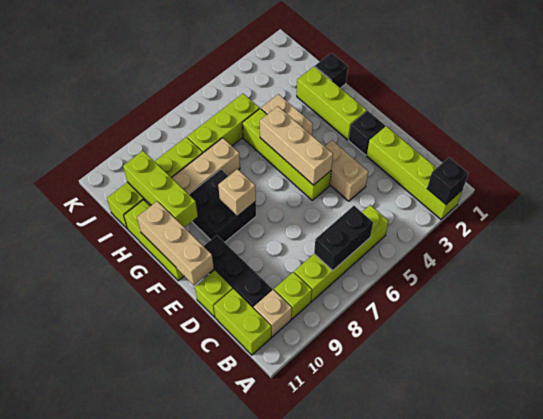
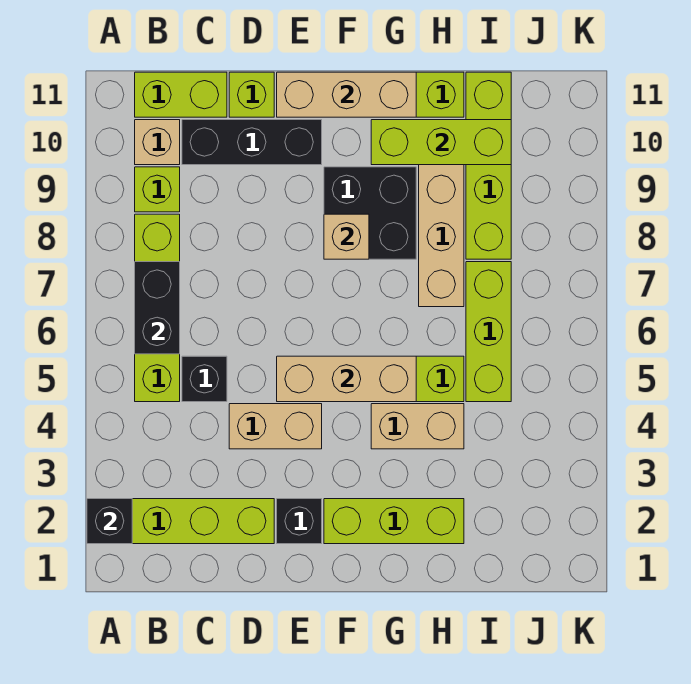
black 1x1 brick [315,53,348,88] -> black 1x1 brick moved to [182,356,227,402]

